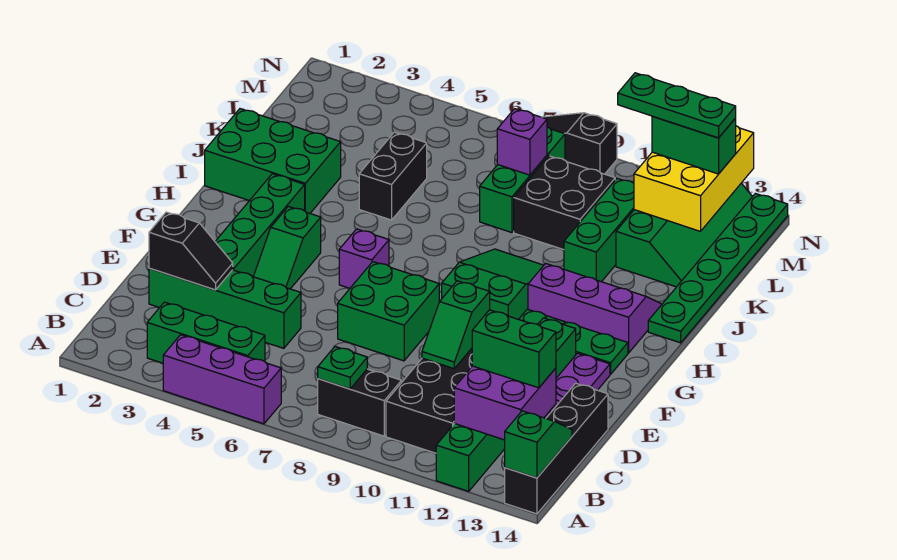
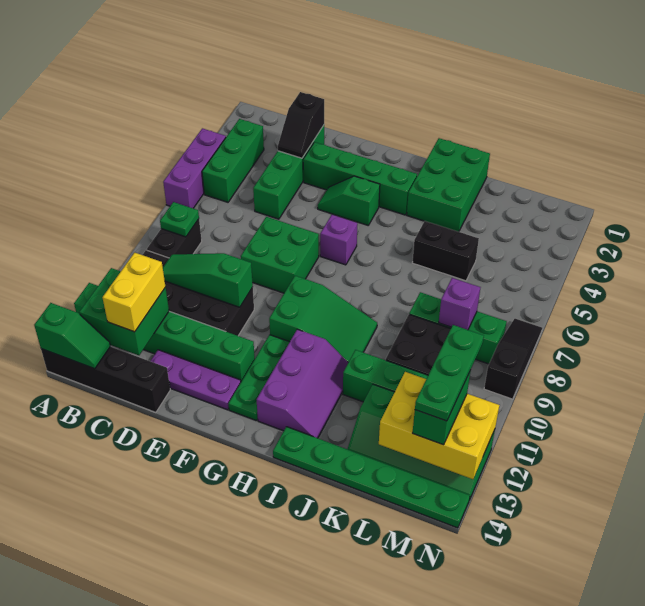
purple 2x2 brick [454,366,556,440] -> green 2x2 brick [79,268,169,355]
green 1x2 brick [472,310,556,388] -> yellow 1x2 brick [103,253,165,332]
green 1x2 slope [422,281,490,369] -> green 1x3 slope [163,253,253,307]

